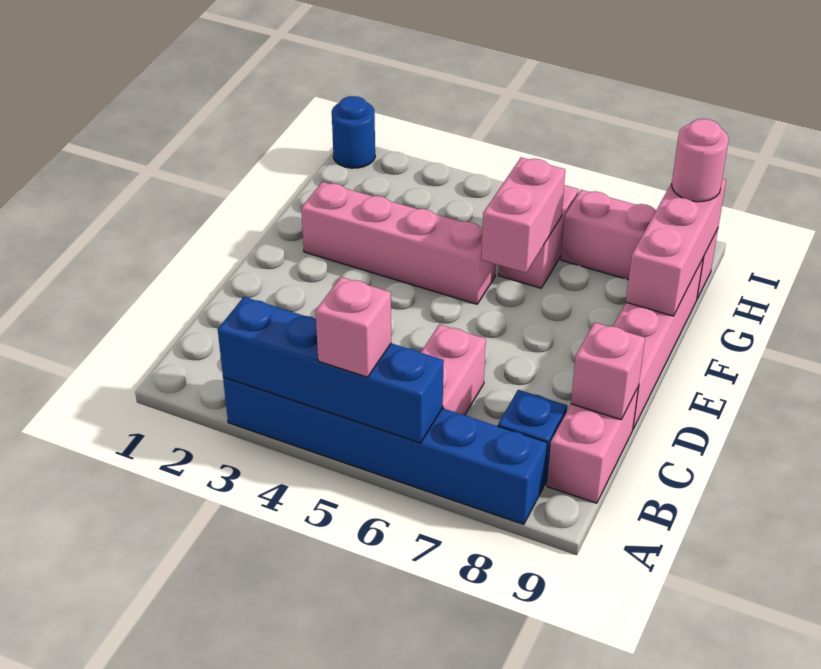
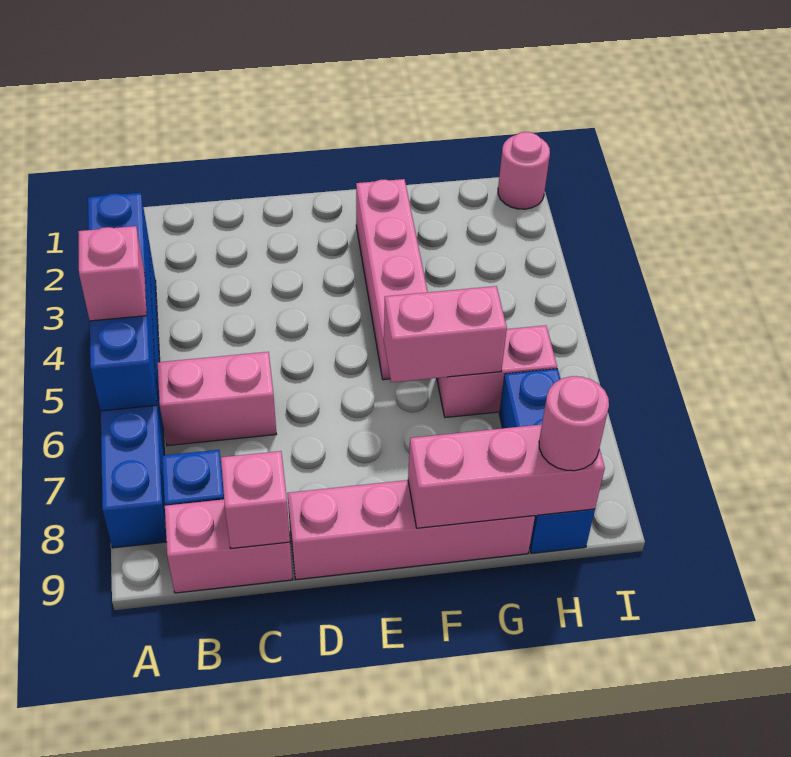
pink 1x3 brick [561,190,718,299] -> blue 1x3 brick [499,369,595,553]
blue 1x1 round brick [332,96,375,168] -> pink 1x1 round brick [498,132,550,209]

